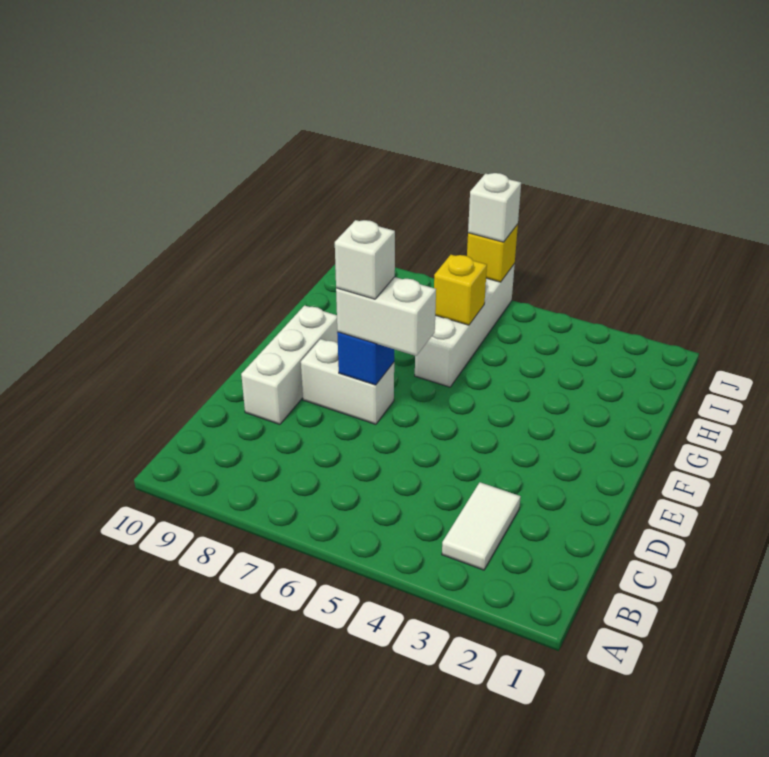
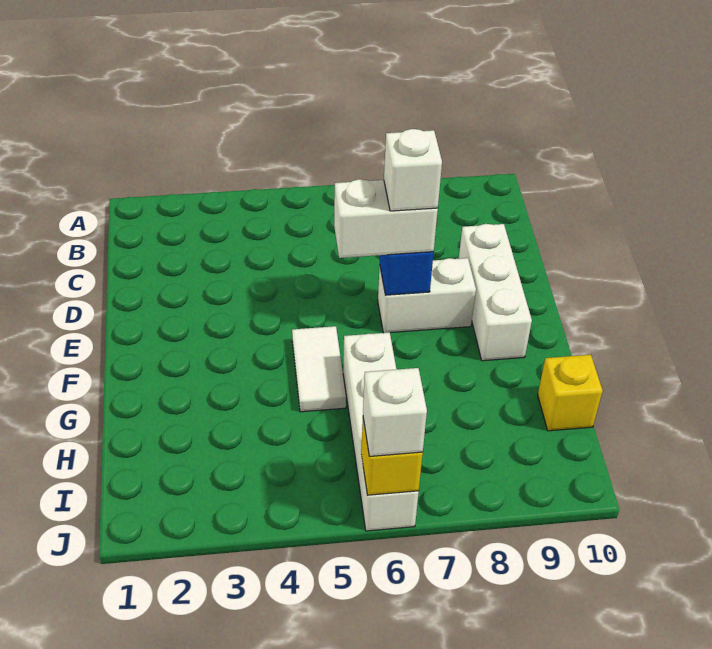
white 1x2 tile [442,482,521,570] -> white 1x2 tile moved to [292,326,346,412]
yellow 1x1 brick [434,255,487,325] -> yellow 1x1 brick moved to [538,355,603,431]

